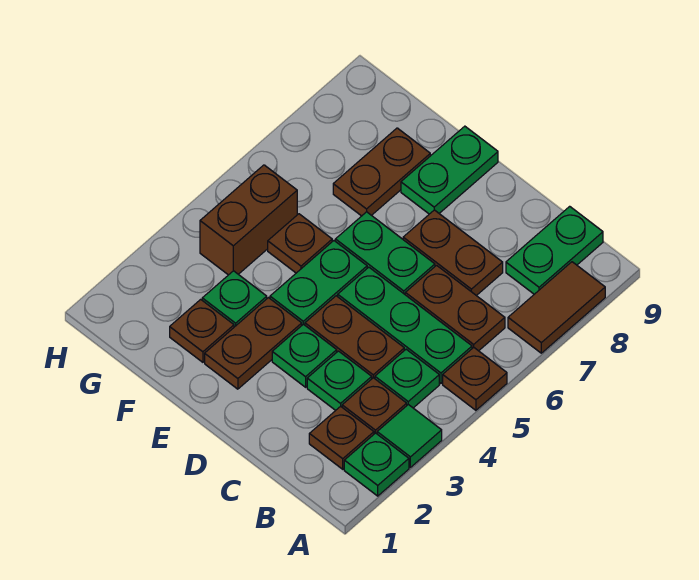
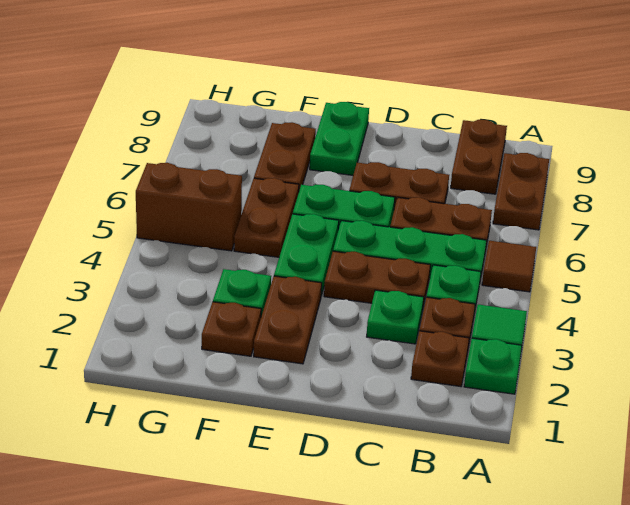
brown 1x1 plate [443,348,507,410] -> brown 1x1 tile [482,241,536,292]
brown 1x2 tile [508,262,605,353] -> brown 1x2 plate [493,153,549,230]
green 1x2 plate [506,206,603,294] -> brown 1x2 plate [451,120,507,194]
green 1x1 plate [272,324,337,387] -> none
brown 1x1 plate [268,214,332,273] -> brown 1x2 plate [234,178,299,257]
brown 1x2 brick [200,165,297,275] -> brown 1x2 brick turned to [136,163,242,251]

